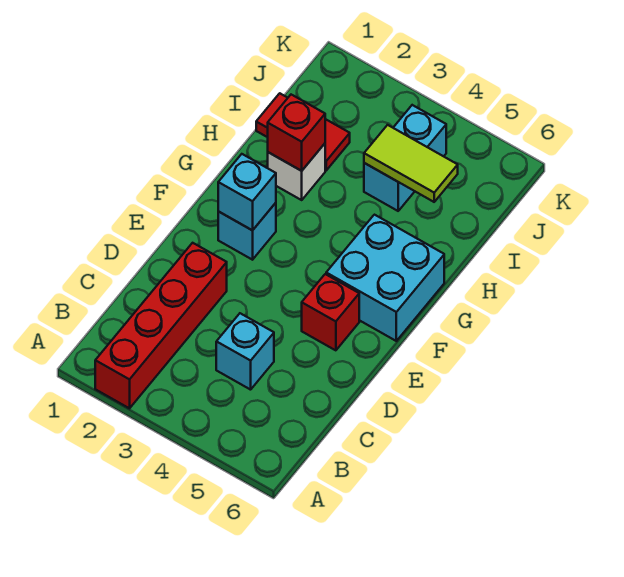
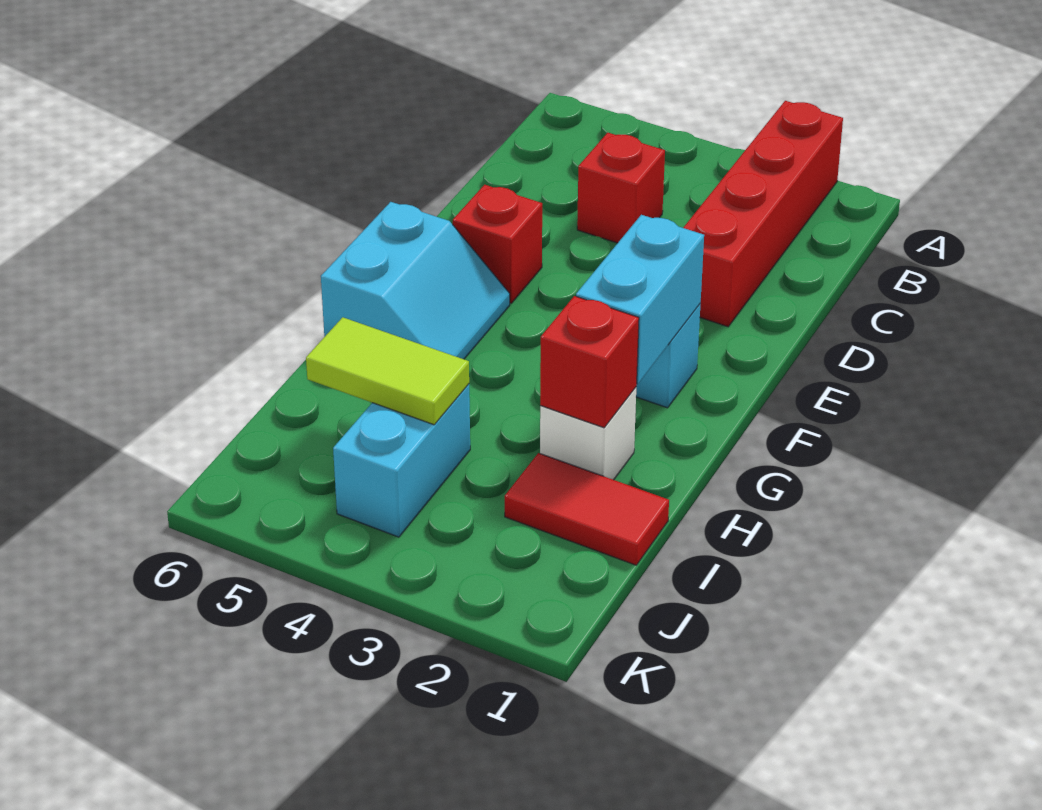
cyan 1x1 brick [216,313,274,390] -> red 1x1 brick [577,133,665,243]
cyan 1x1 brick [218,154,276,230] -> cyan 1x2 brick [576,215,704,384]
cyan 2x2 brick [326,215,444,341] -> cyan 2x2 slope [321,202,510,359]

